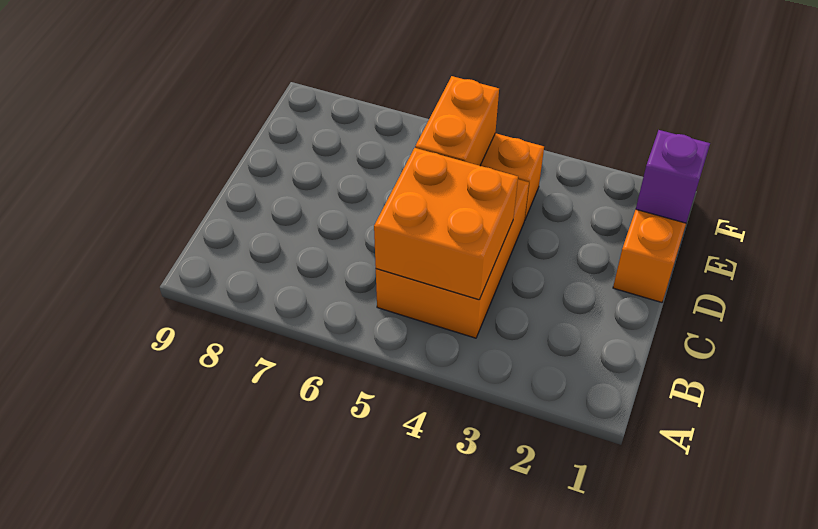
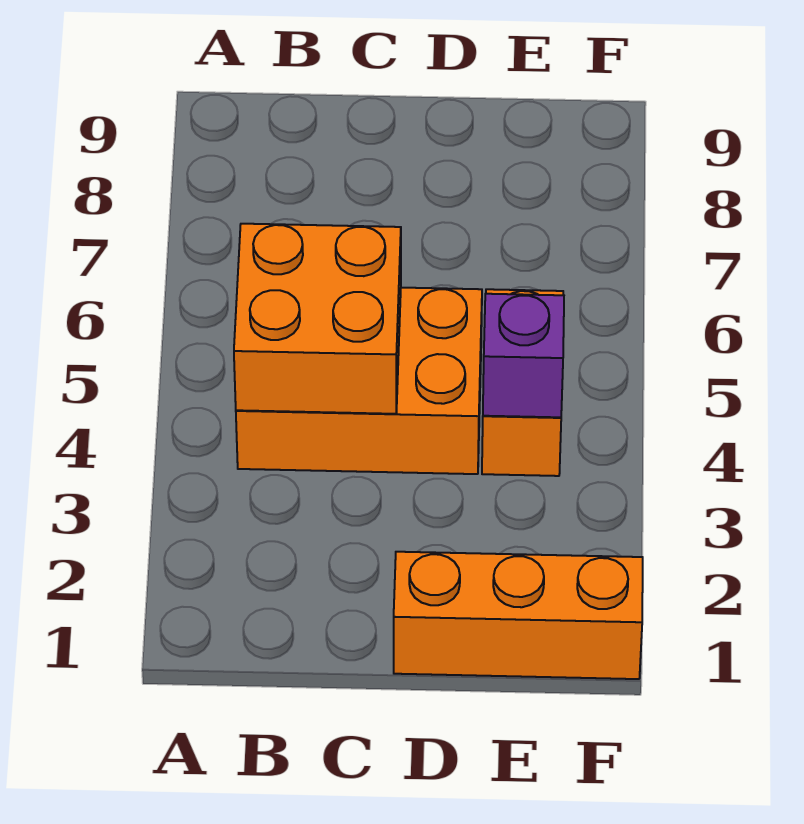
orange 1x2 brick [415,76,499,166] -> none
purple 1x1 brick [636,130,710,223] -> purple 1x1 brick moved to [483,294,564,417]

